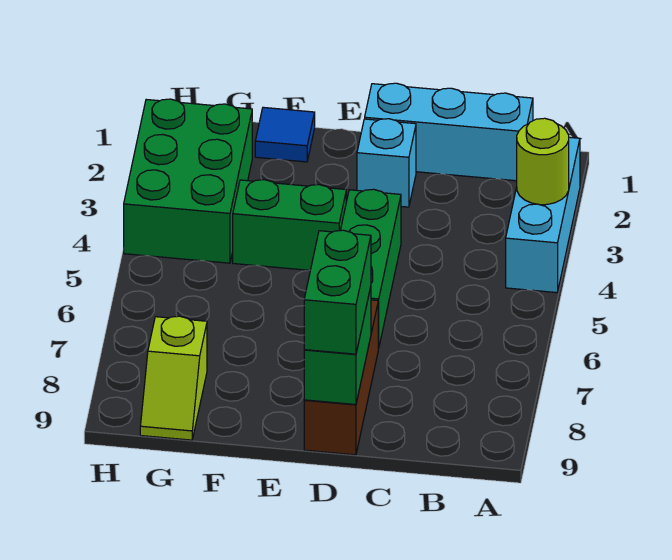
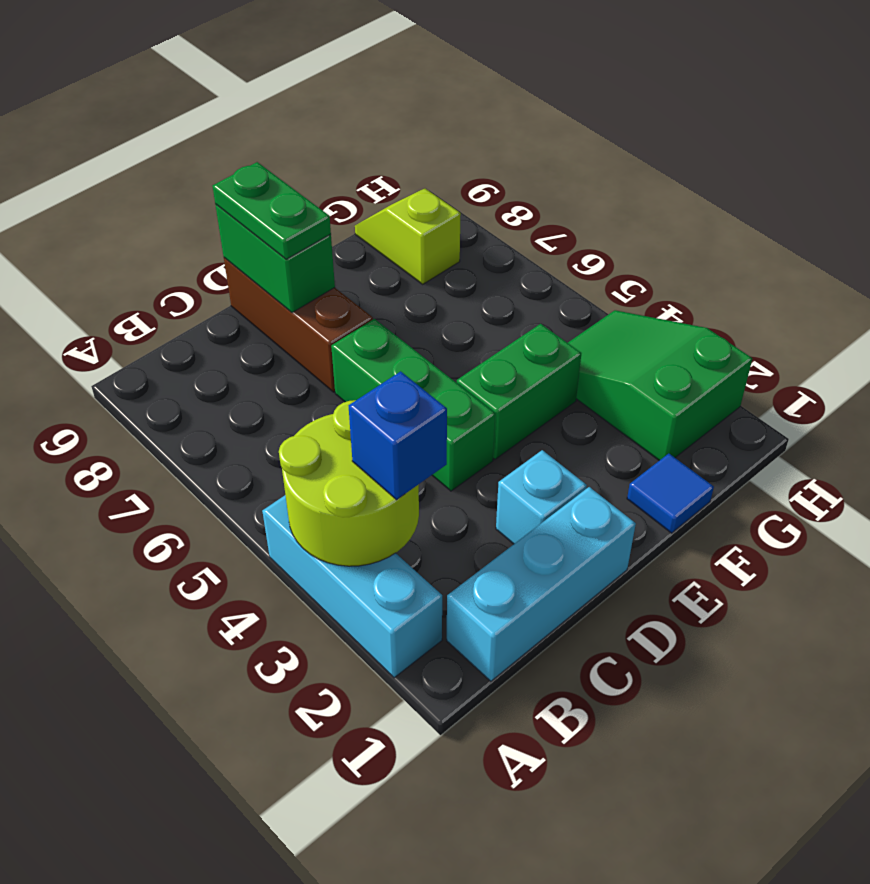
lime 1x1 round brick [517,118,569,205] -> lime 2x2 round brick [279,400,419,566]
none -> blue 1x1 brick [349,371,447,500]
green 1x2 brick [304,230,371,354] -> green 1x2 plate [213,162,331,259]
green 2x3 brick [124,99,252,263] -> green 2x3 slope [568,310,752,461]

